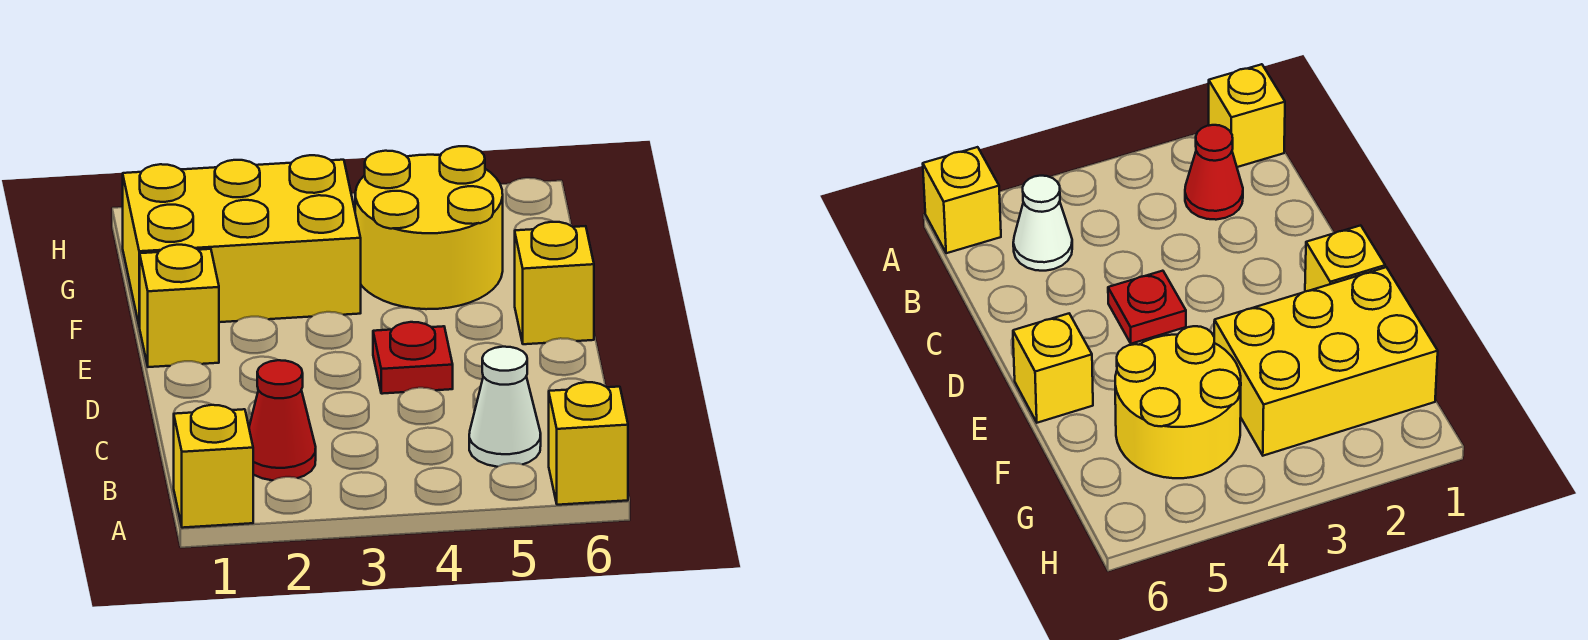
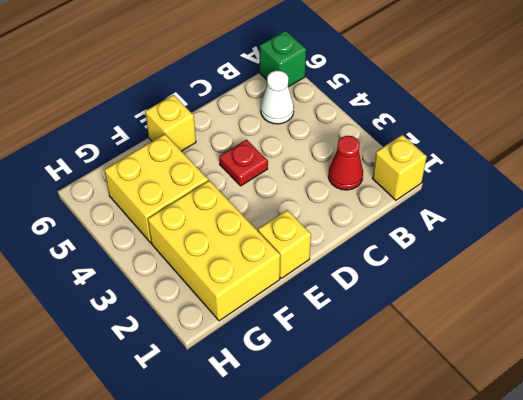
yellow 1x1 brick [549,382,628,505] -> green 1x1 brick [260,31,306,87]
yellow 2x2 round brick [355,146,503,309] -> yellow 2x2 brick [104,134,208,243]

